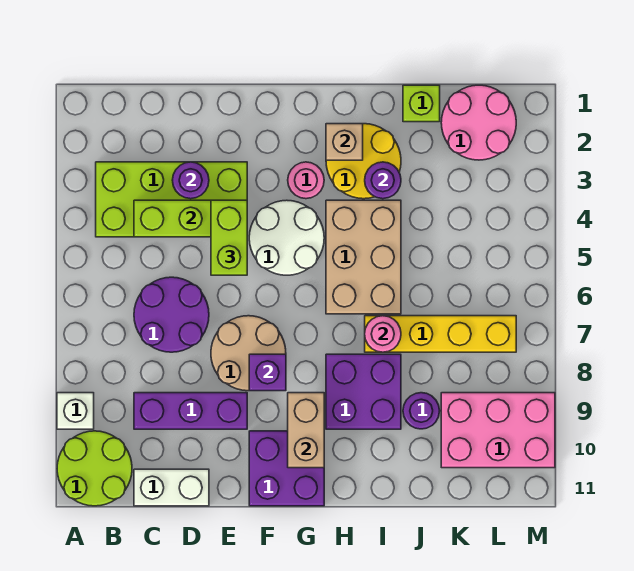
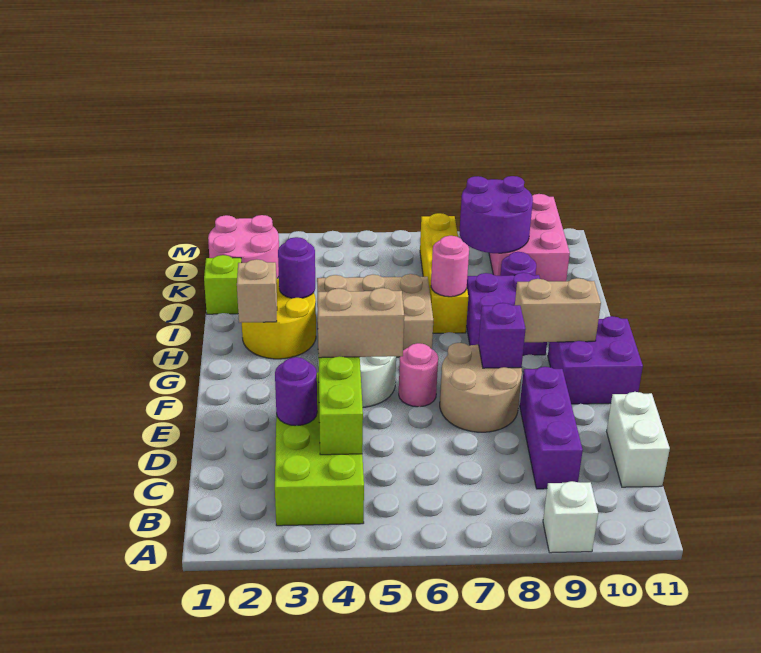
lime 2x2 round brick [57,431,132,506] -> none
purple 2x2 round brick [134,277,209,352] -> purple 2x2 round brick moved to [459,176,533,254]
lime 1x2 brick [211,200,247,275] -> tan 1x2 brick [317,288,404,358]
pink 1x1 round brick [288,162,324,199] -> pink 1x1 round brick moved to [399,343,438,407]

